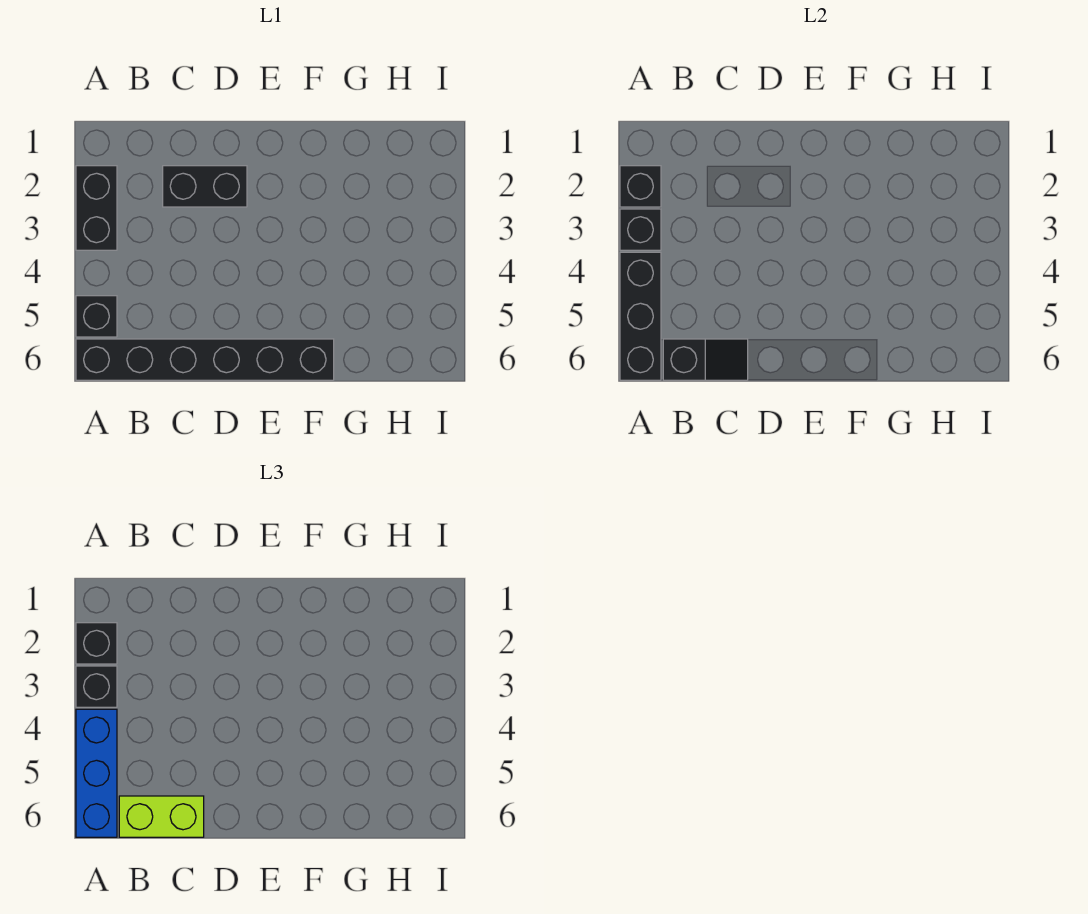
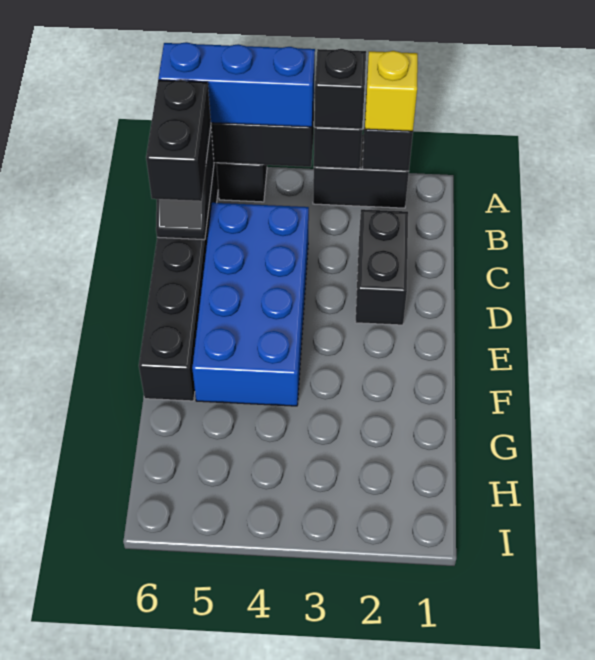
black 1x1 brick [76,623,117,664] -> yellow 1x1 brick [365,51,418,131]
lime 1x2 brick [119,796,204,837] -> black 1x2 brick [146,80,211,201]
none -> blue 2x4 brick [192,203,309,406]

